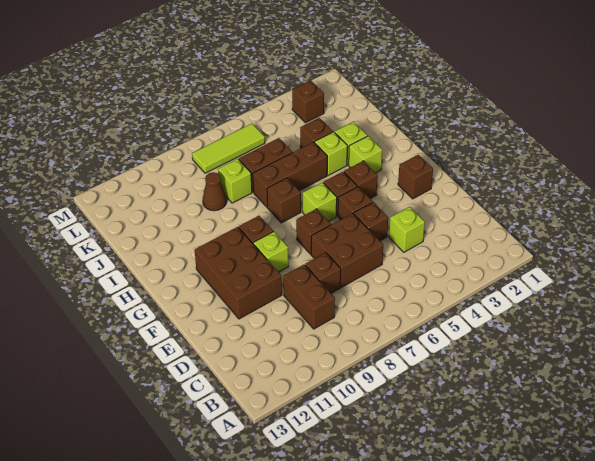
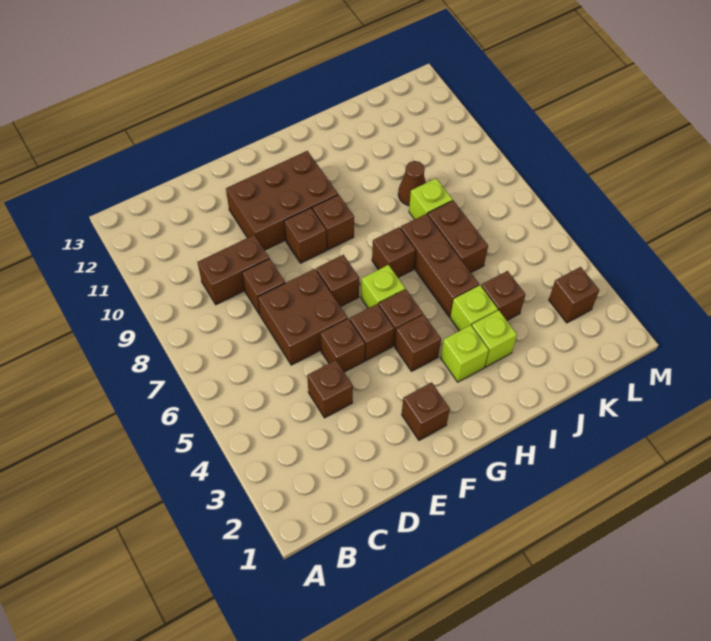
lime 1x1 brick [389,207,425,252] -> brown 1x1 brick [307,360,353,418]
lime 1x1 brick [253,231,289,272] -> brown 1x1 brick [284,208,327,263]
lime 1x3 tile [192,124,265,173] -> none

